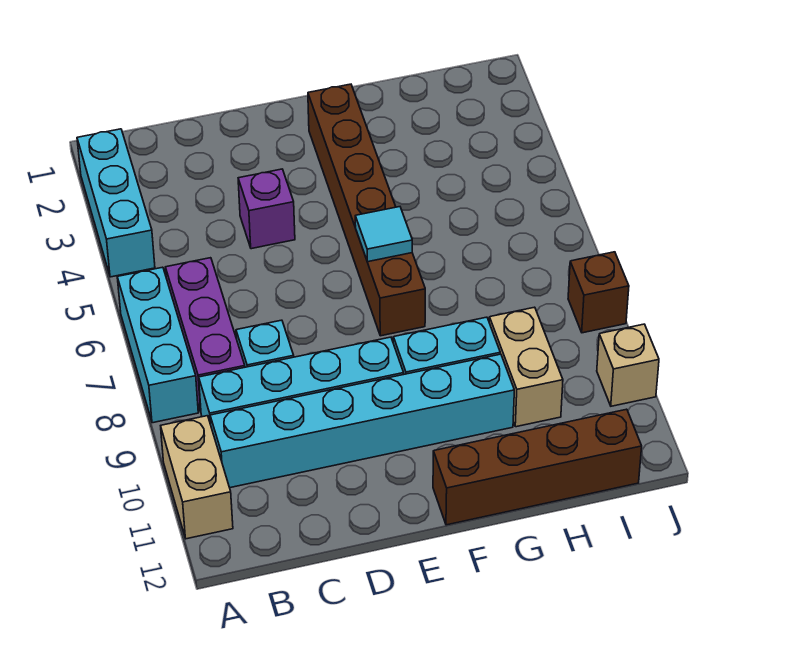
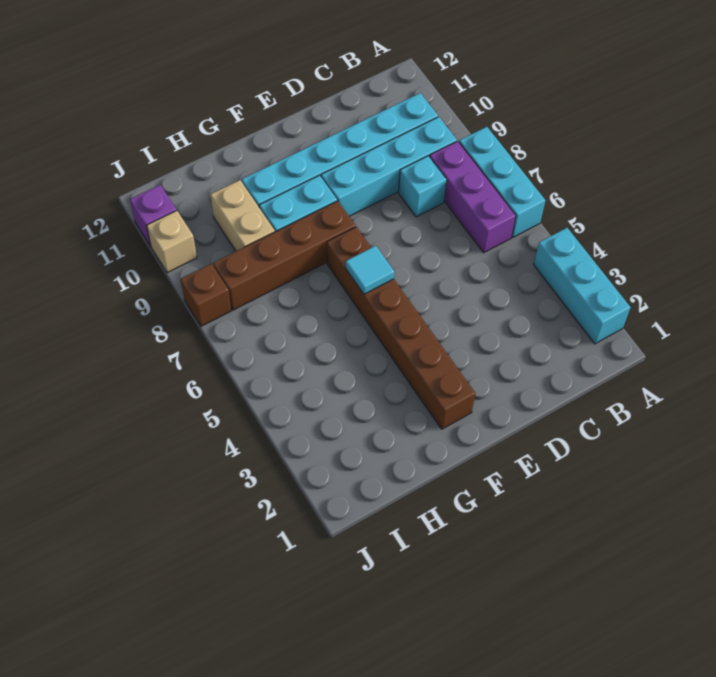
tan 1x2 brick [161,416,233,539] -> none
purple 1x1 brick [238,169,295,249] -> purple 1x1 brick moved to [130,185,176,246]
brown 1x4 brick [433,409,642,525] -> brown 1x4 brick moved to [213,201,356,310]

